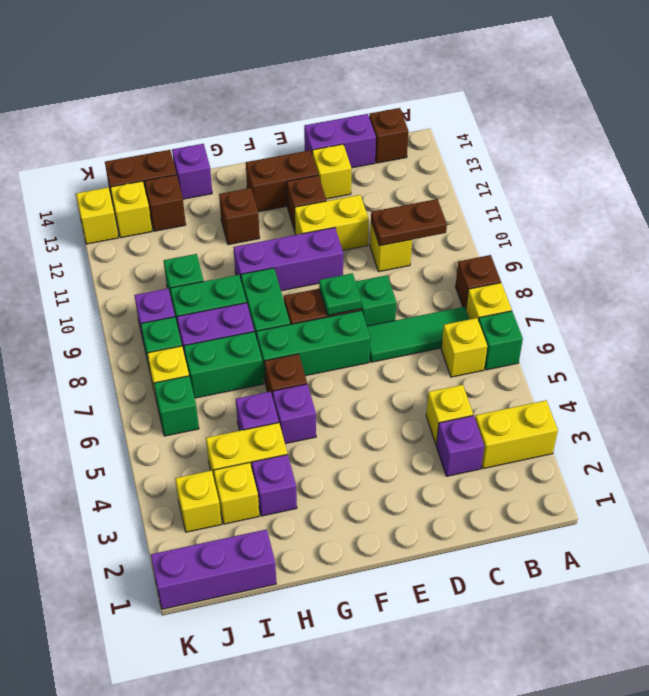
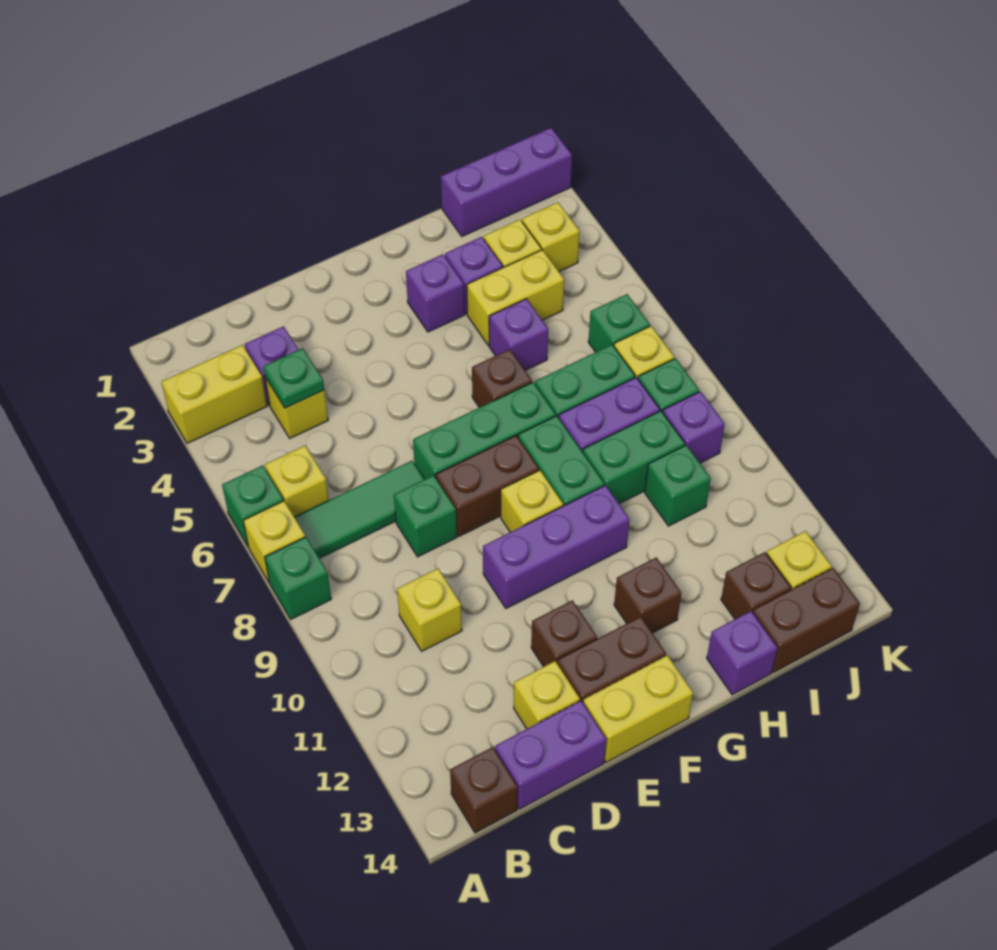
brown 1x1 brick [455,255,501,308] -> green 1x1 brick [265,537,331,619]
brown 1x2 plate [371,199,447,246] -> none
yellow 1x2 brick [295,195,369,250] -> yellow 1x2 brick moved to [583,655,693,762]
green 1x1 plate [319,273,361,315] -> green 1x1 plate moved to [263,348,324,408]
purple 1x1 brick [273,384,316,444] -> purple 1x1 brick moved to [406,254,465,332]
yellow 1x1 brick [76,187,118,244] -> yellow 1x1 brick moved to [501,470,563,532]

